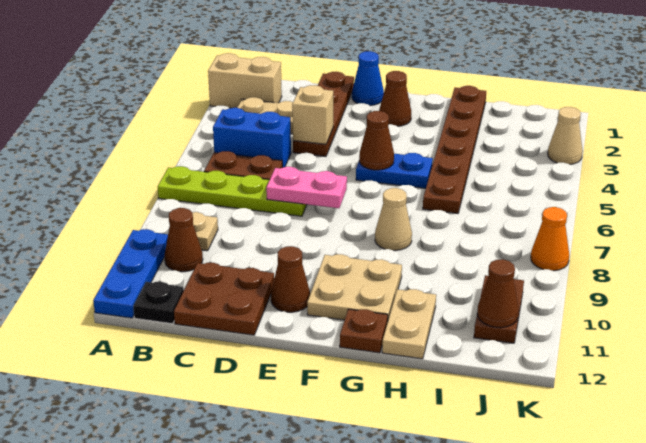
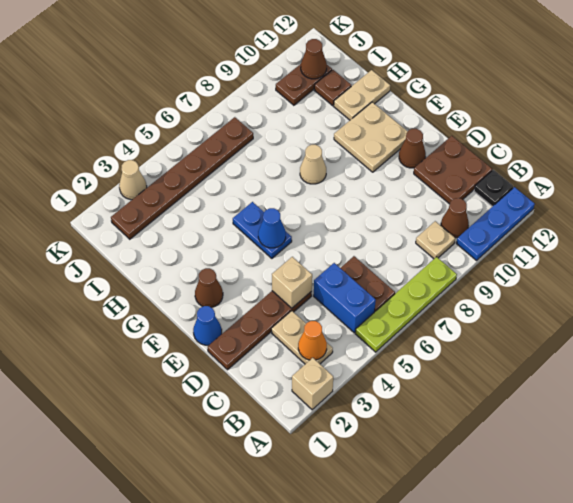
tan 1x2 brick [208,53,282,108] -> tan 1x1 brick [292,358,333,410]
lime 1x4 plate [158,166,307,216] -> lime 1x4 plate turned to [355,257,457,352]
pink 1x2 plate [266,167,347,208] -> none
brown 1x1 cone [359,111,394,170] -> blue 1x1 cone [258,208,286,248]
brown 1x1 plate [340,309,388,353] -> brown 1x1 plate moved to [314,70,351,106]
brown 1x6 plate [423,86,486,214] -> brown 1x6 plate moved to [111,117,253,239]
orange 1x1 cone [531,207,569,271] -> orange 1x1 cone moved to [298,321,327,360]

